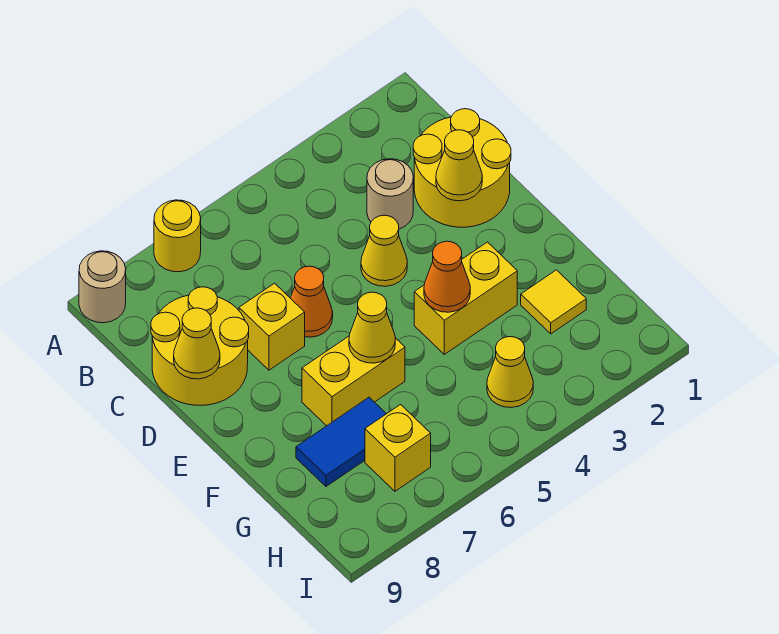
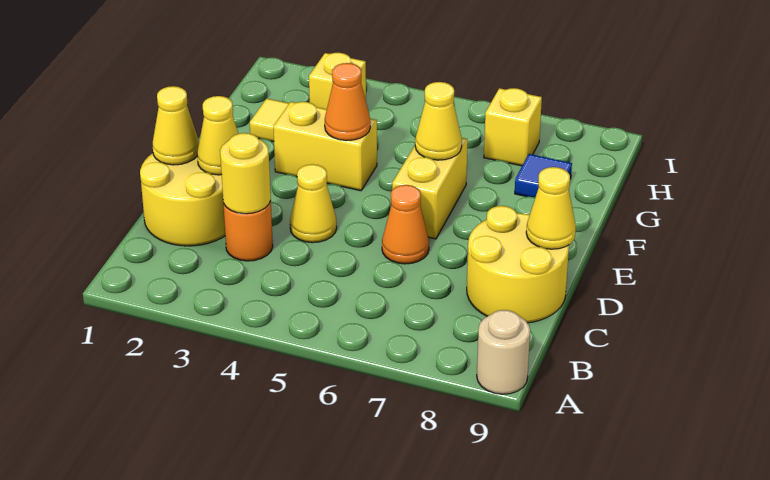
yellow 1x1 round brick [154,200,201,272] -> yellow 1x1 round brick moved to [220,133,271,214]
tan 1x1 round brick [367,159,413,229] -> orange 1x1 round brick [223,201,273,261]
yellow 1x1 brick [239,283,305,370] -> yellow 1x1 brick moved to [309,53,366,109]
yellow 1x2 brick [302,336,405,426] -> yellow 1x2 brick turned to [392,138,468,239]
blue 1x2 tile [296,397,386,486] -> blue 1x1 tile [515,154,572,197]
yellow 1x1 cone [487,337,533,407] -> yellow 1x1 cone moved to [152,86,199,165]

